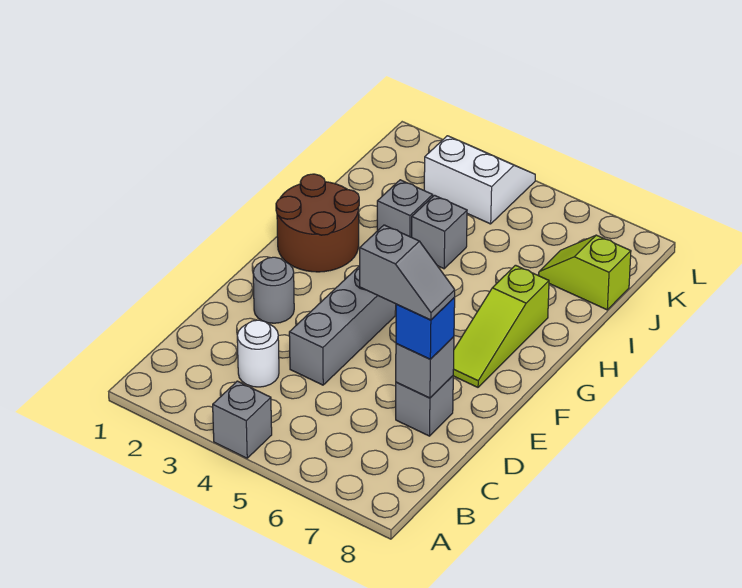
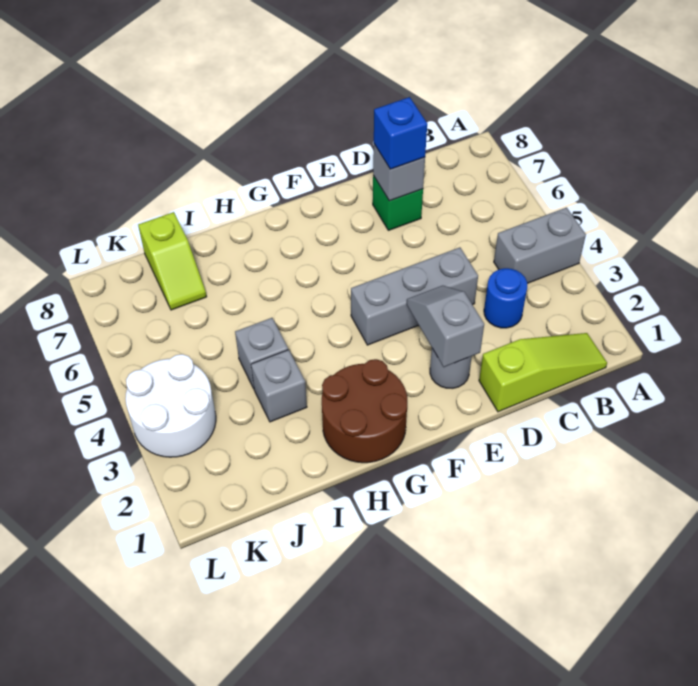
grey 1x1 brick [213,381,272,458] -> grey 1x2 brick [494,208,586,283]
white 1x1 round brick [237,320,279,387] -> blue 1x1 round brick [484,268,527,328]
grey 1x2 slope [360,225,455,320] -> grey 1x2 slope moved to [407,286,484,367]
grey 1x1 brick [396,376,453,436] -> green 1x1 brick [373,176,423,230]
lime 1x3 slope [453,265,549,387] -> lime 1x3 slope moved to [479,333,607,412]
white 2x2 slope [424,136,535,224] -> white 2x2 round brick [125,354,216,457]

